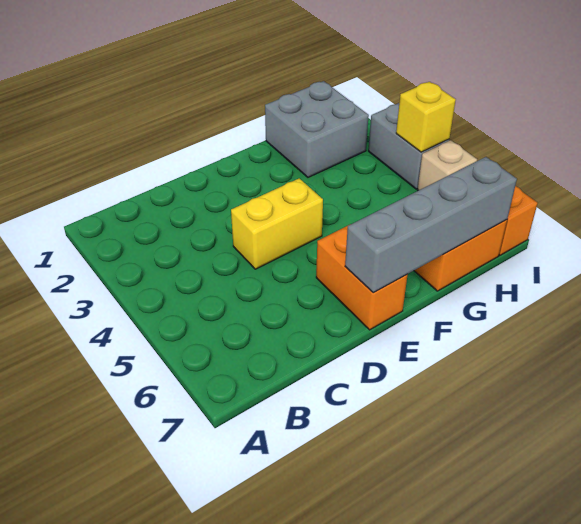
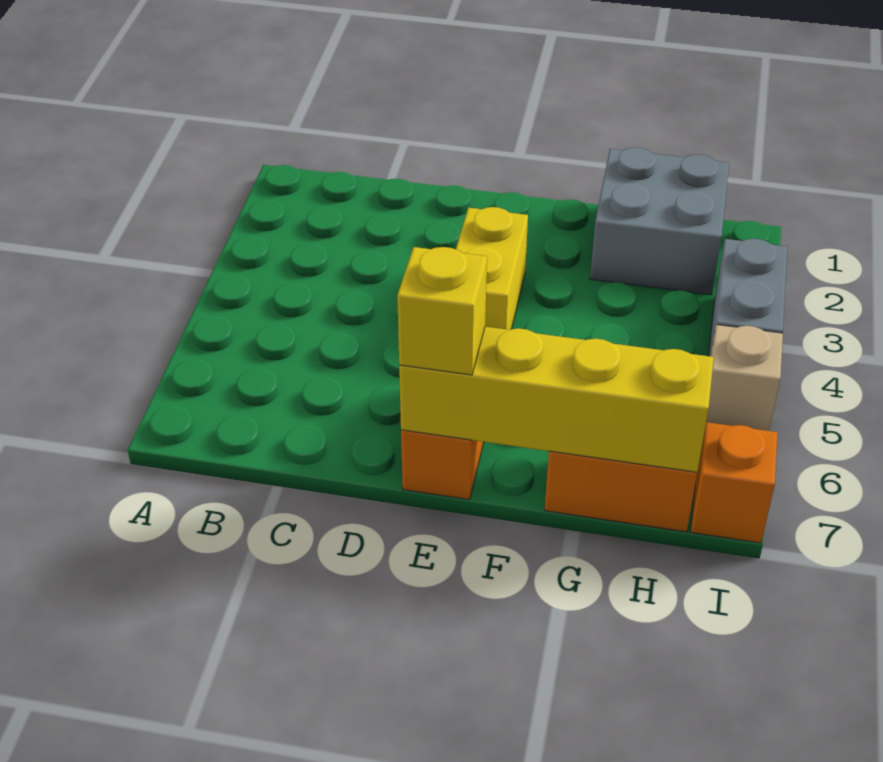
yellow 1x2 brick [231,178,323,269] -> yellow 1x2 brick turned to [456,207,528,330]
grey 1x4 brick [345,157,517,293] -> yellow 1x4 brick [399,327,714,472]
yellow 1x1 brick [396,82,456,152] -> yellow 1x1 brick moved to [397,247,487,375]

